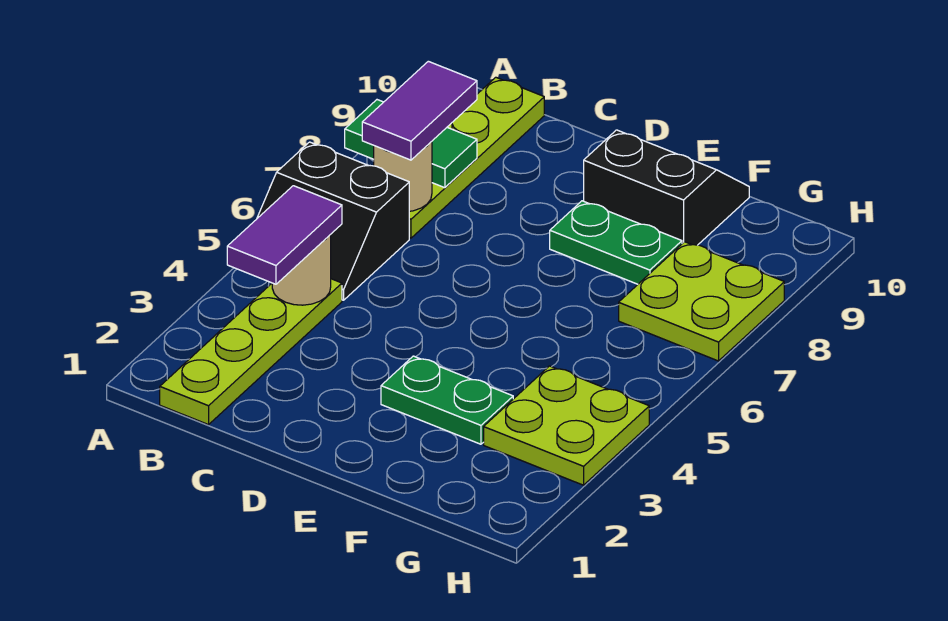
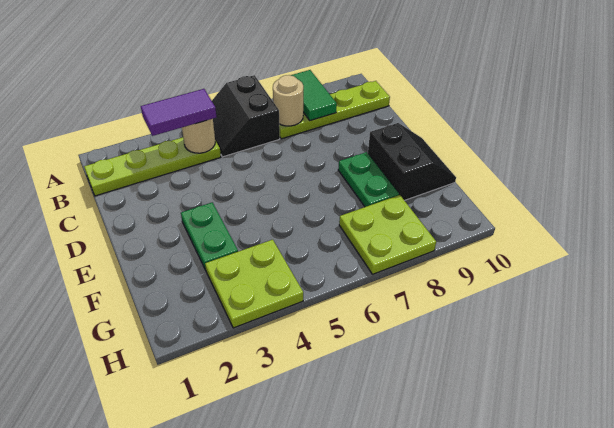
purple 1x2 tile [362,61,477,160] -> none

